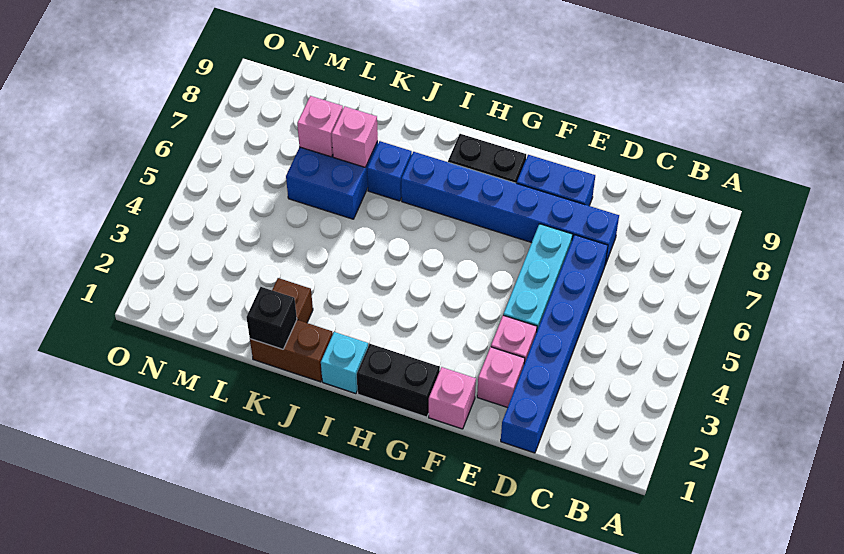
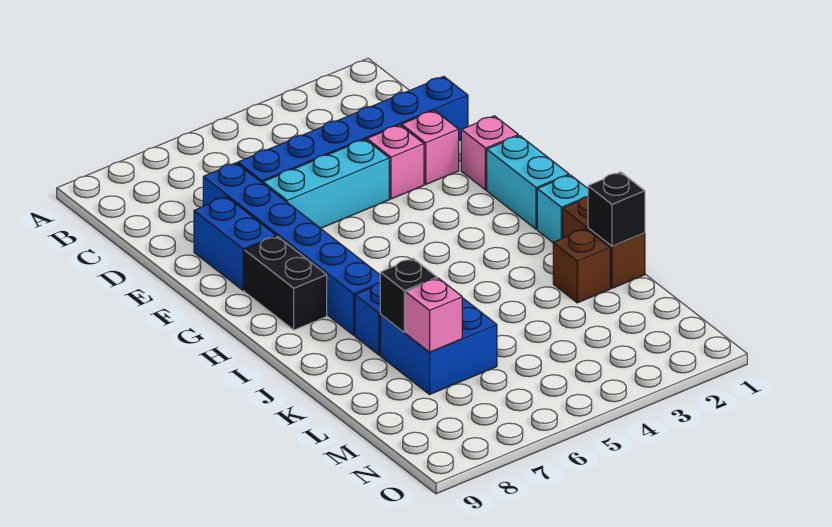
black 1x2 brick [357,344,440,417] -> cyan 1x2 brick [487,136,569,229]
pink 1x1 brick [332,106,378,167] -> black 1x1 brick [380,259,437,332]

